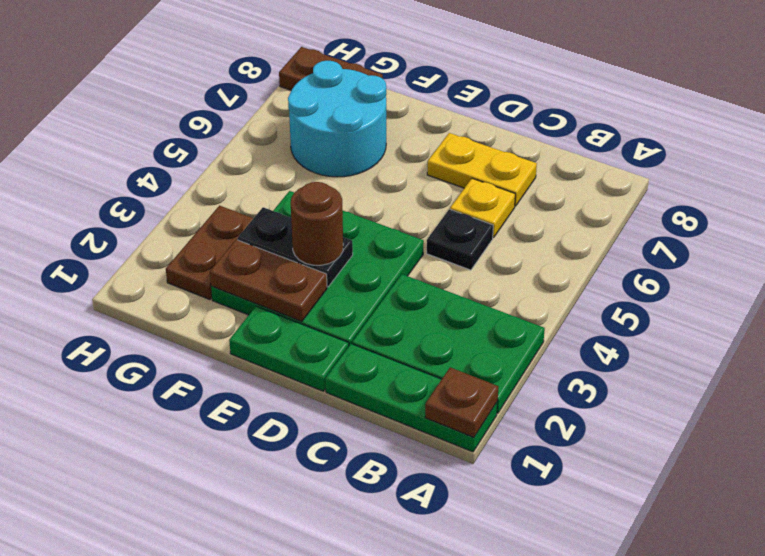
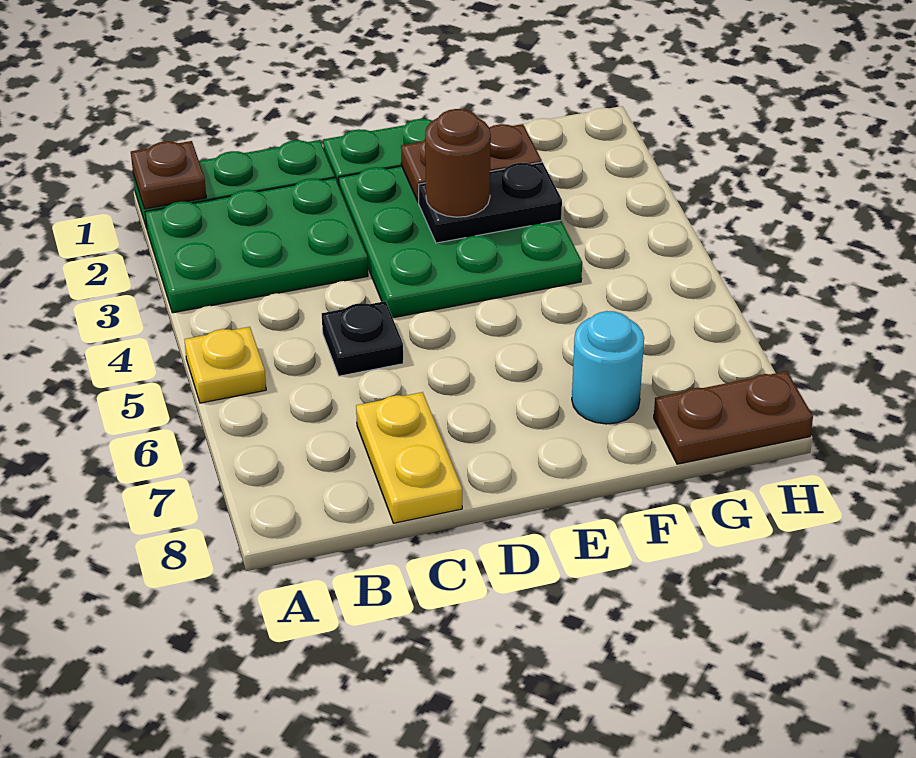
yellow 1x1 plate [450,178,515,238] -> yellow 1x1 plate moved to [184,327,266,403]
yellow 1x2 plate [427,133,537,206] -> yellow 1x2 plate turned to [356,392,462,523]
cyan 2x2 round brick [288,61,386,177] -> cyan 1x1 round brick [572,311,644,424]
brown 1x2 plate [166,206,253,300] -> none

